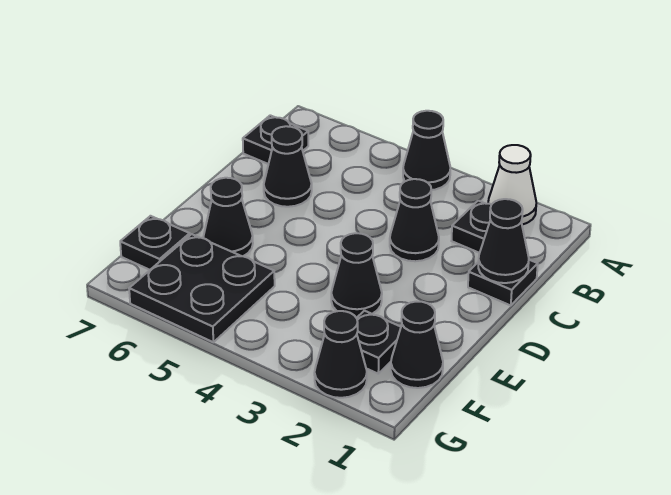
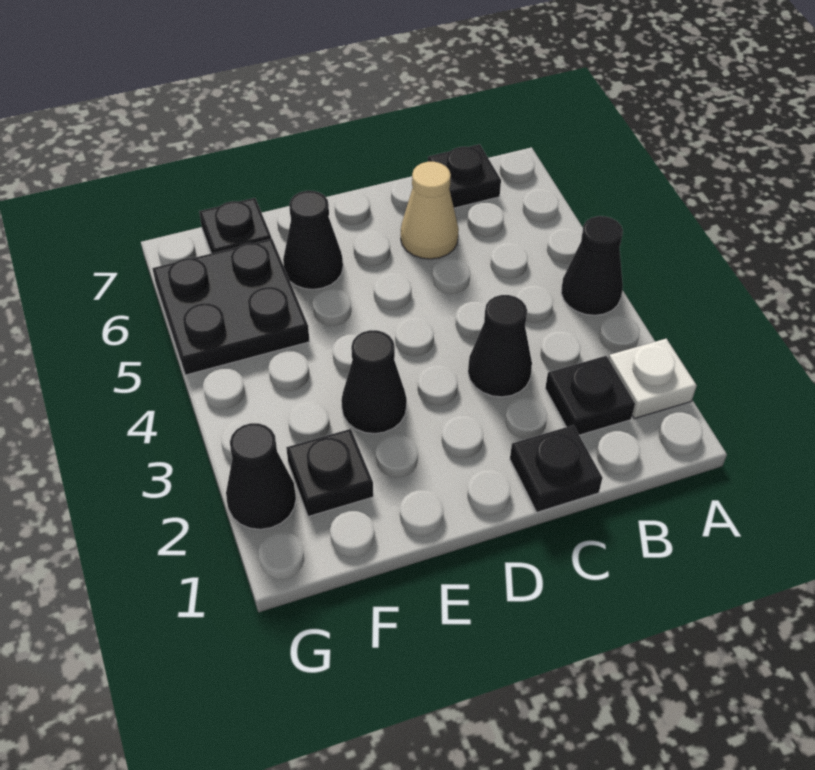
white 1x1 cone [488,145,536,225] -> white 1x1 plate [609,339,697,419]
black 1x1 cone [478,199,529,283] -> none
black 1x1 cone [264,126,312,207] -> tan 1x1 cone [401,162,459,259]
black 1x1 cone [391,302,443,388] -> none

